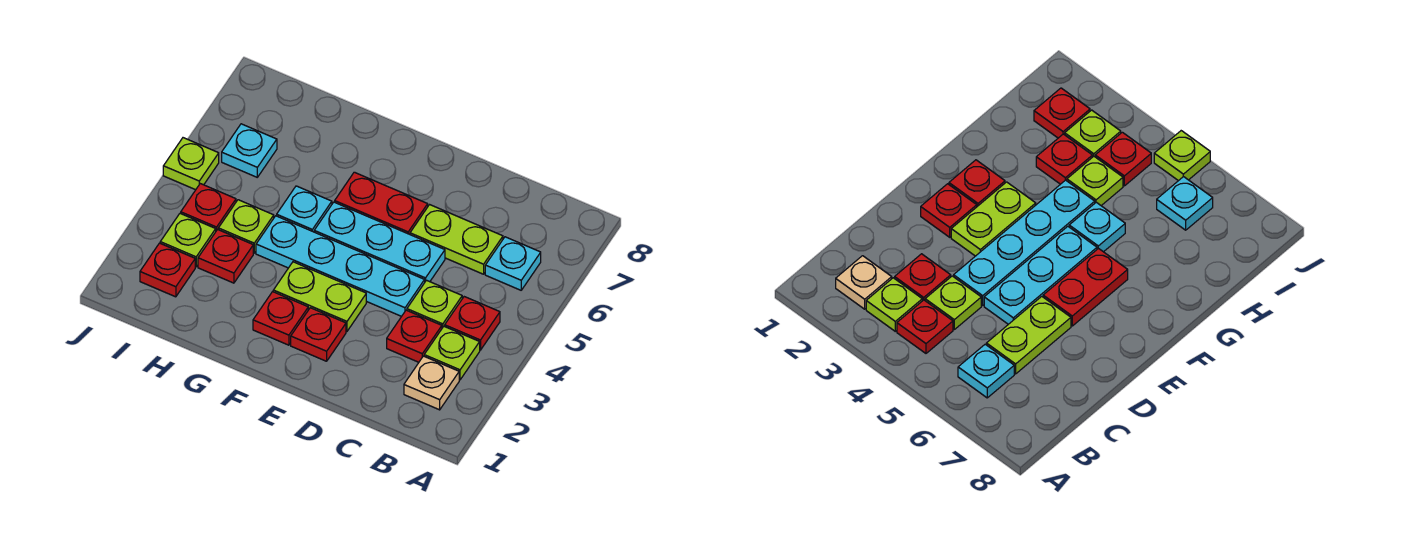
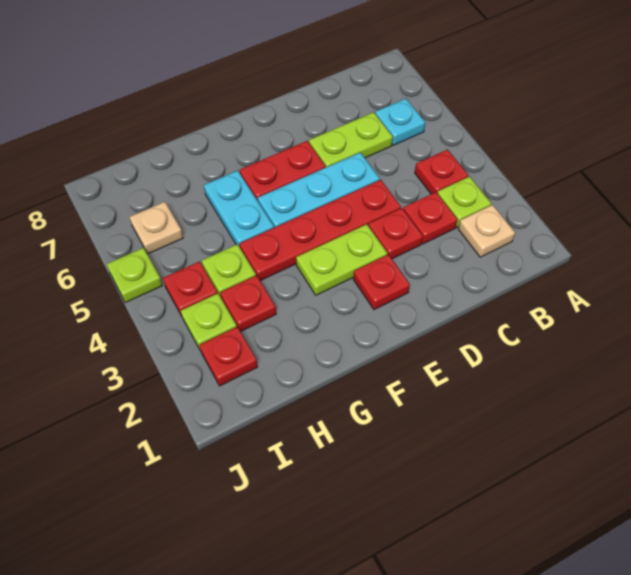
lime 1x1 plate [407,280,462,328] -> none
cyan 1x4 plate [256,216,425,316] -> red 1x4 plate [240,180,401,281]
red 1x1 plate [253,292,308,345] -> red 1x1 plate moved to [368,208,423,259]
cyan 1x1 plate [277,186,332,232] -> cyan 1x2 plate [204,170,274,247]
cyan 1x1 plate [222,124,277,177] -> tan 1x1 plate [130,202,183,254]

